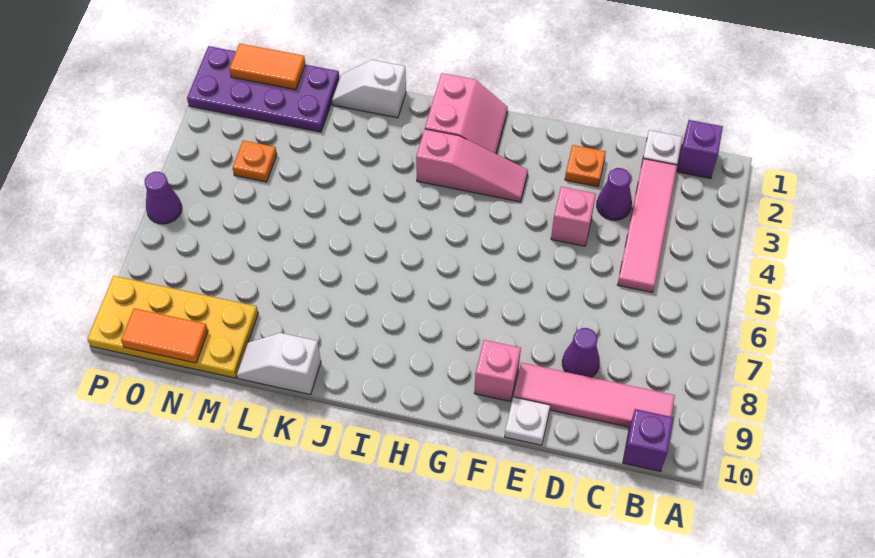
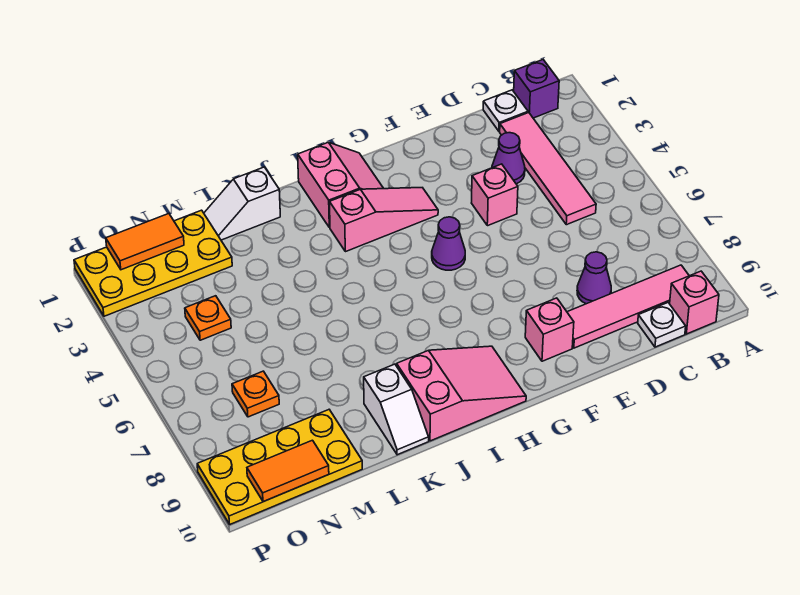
purple 1x1 brick [623,409,673,471] -> pink 1x1 brick [670,271,719,334]
orange 1x1 plate [565,145,606,187] -> orange 1x1 plate moved to [232,371,279,417]
white 1x1 plate [505,397,550,445] -> white 1x1 plate moved to [638,303,686,347]
none -> pink 2x3 slope [397,346,526,441]
white 1x2 slope [237,333,321,395] -> white 1x2 slope turned to [364,364,429,455]
purple 2x4 plate [187,46,339,132] -> yellow 2x4 plate [74,210,232,316]
purple 1x1 cone [145,172,182,224] -> purple 1x1 cone moved to [432,217,465,270]

